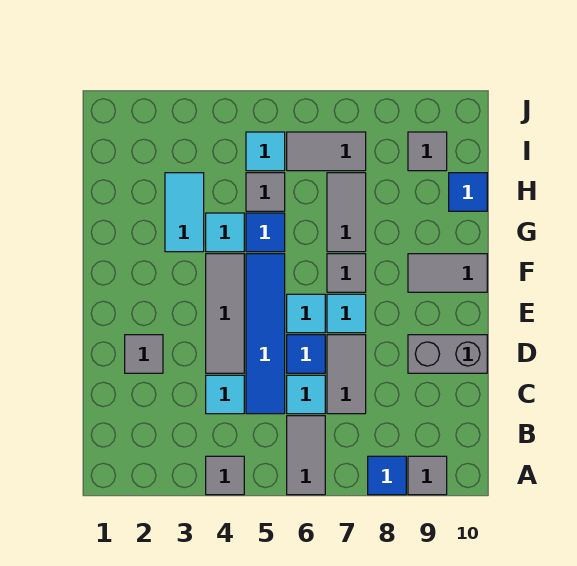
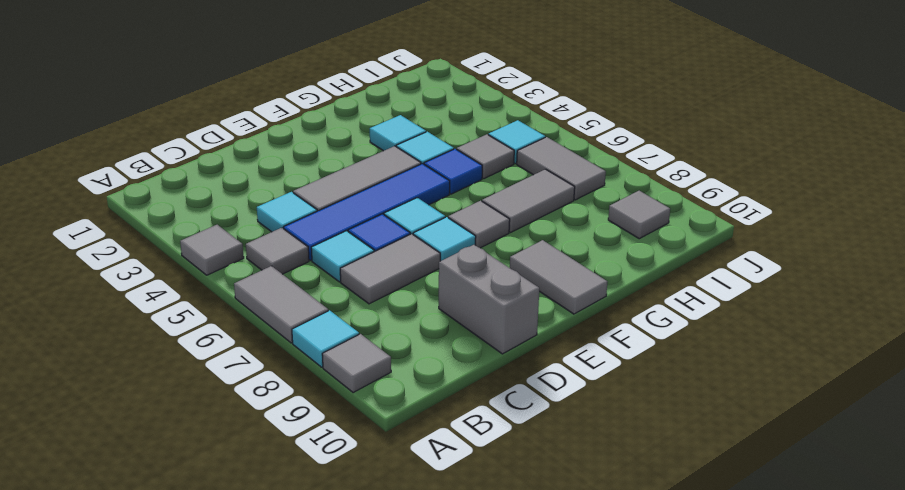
grey 1x2 tile [287,416,325,495] -> grey 1x2 tile turned to [234,266,328,343]
blue 1x1 tile [368,456,406,495] -> cyan 1x1 tile [292,310,359,367]
grey 1x1 tile [125,335,163,373] -> grey 1x1 tile moved to [246,228,309,274]
cyan 1x2 tile [165,173,204,252] -> cyan 1x1 tile [370,115,426,151]
blue 1x1 tile [449,173,487,211] -> none

